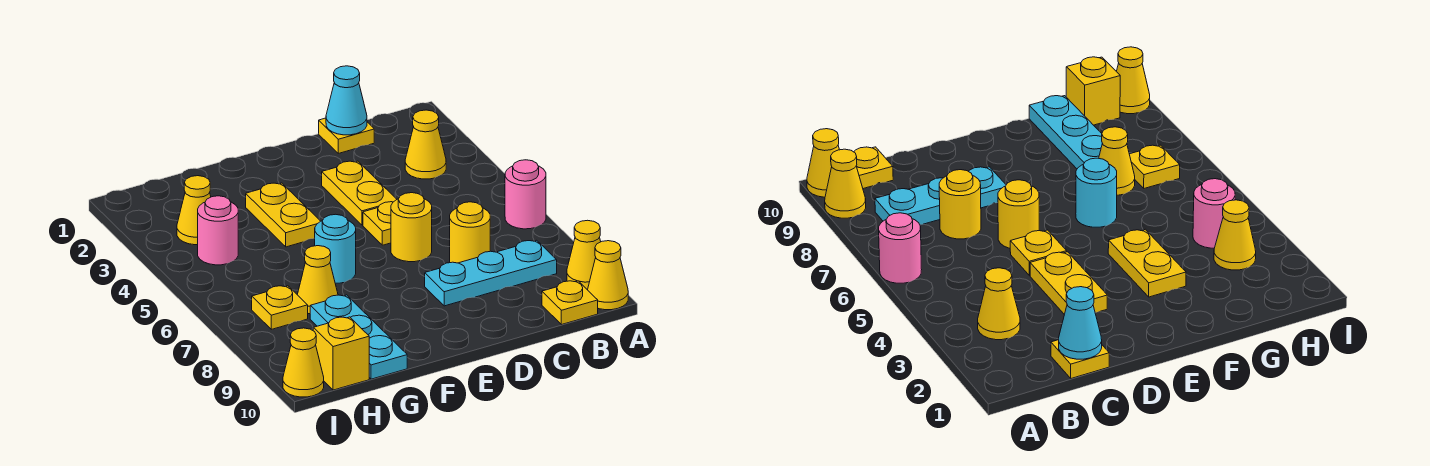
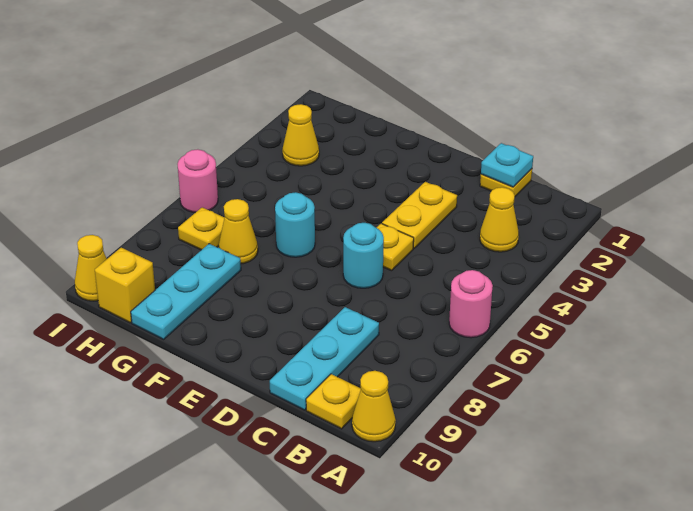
yellow 1x1 cone [567,220,601,289] -> none
cyan 1x3 plate [425,240,557,306] -> cyan 1x3 plate turned to [270,307,379,410]
cyan 1x1 cone [326,66,367,135] -> cyan 1x1 plate [481,143,533,187]
yellow 1x1 round brick [450,202,490,263] -> none
yellow 1x1 round brick [391,193,432,262] -> cyan 1x1 round brick [343,223,384,288]
yellow 1x2 plate [246,183,320,247] -> none
pink 1x1 round brick [198,196,238,265] -> pink 1x1 round brick moved to [178,149,218,213]

